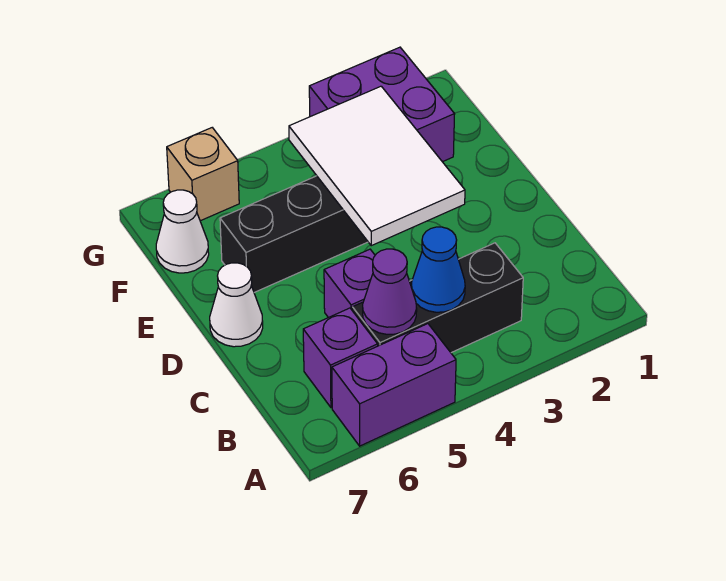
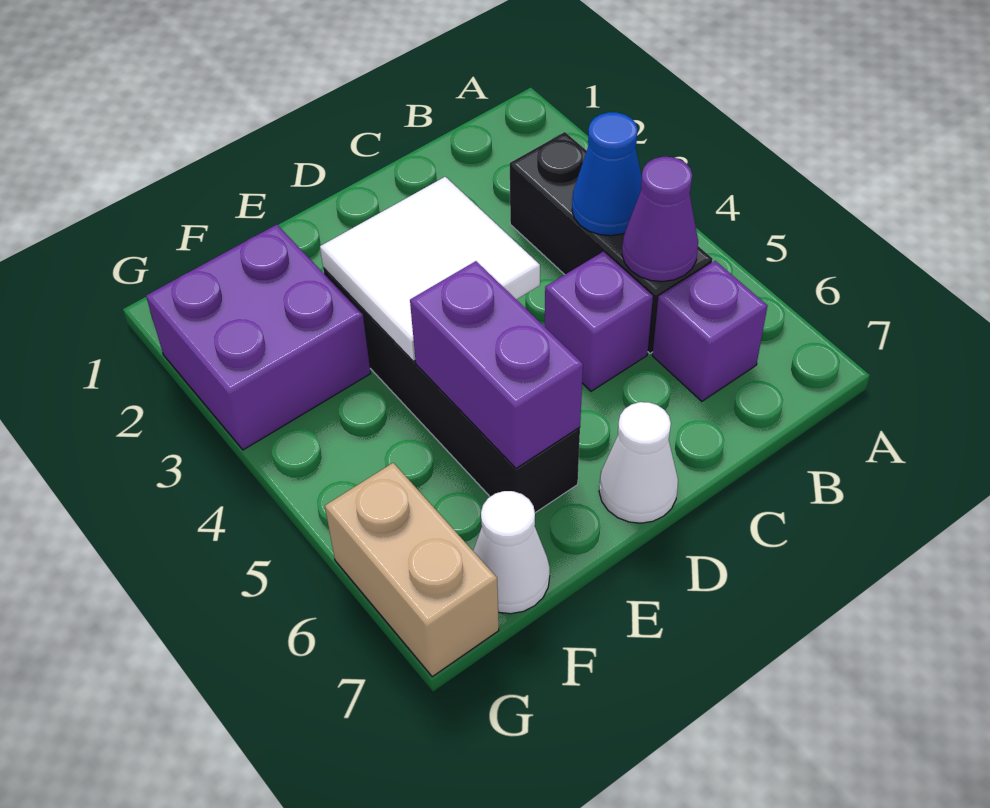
purple 1x2 brick [332,324,456,446] -> purple 1x2 brick moved to [410,261,583,468]
white 2x3 tile [289,86,465,246] -> white 2x2 tile [320,177,540,361]
tan 1x1 brick [167,128,239,221] -> tan 1x2 brick [325,463,499,677]

